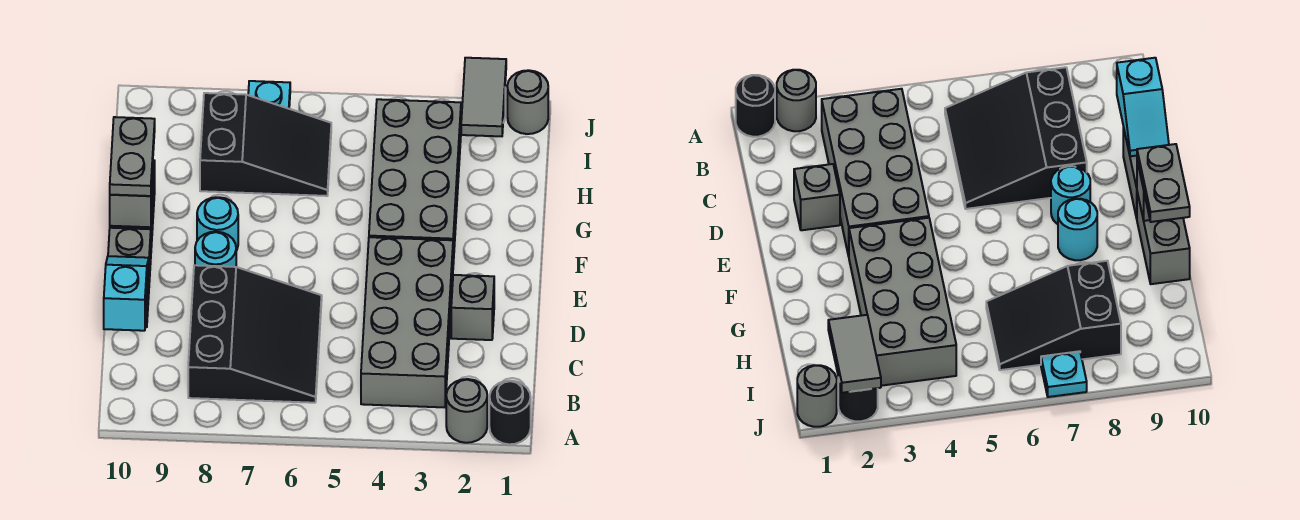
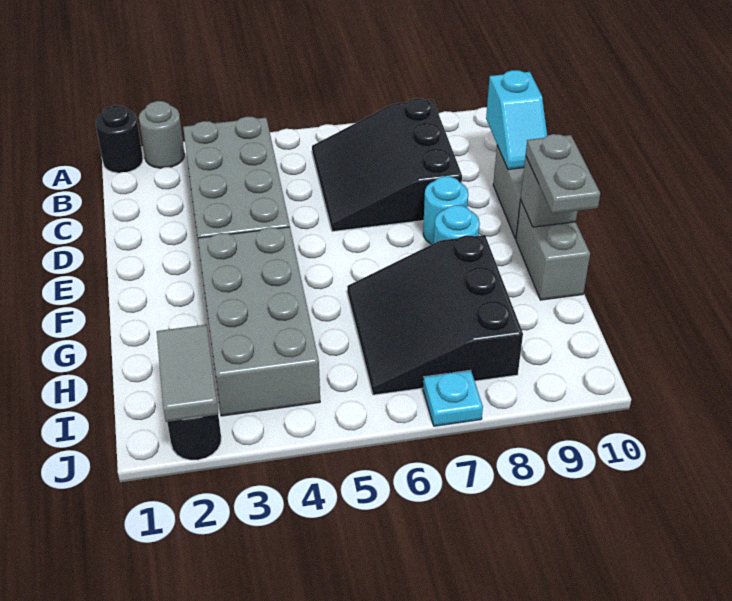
grey 1x1 brick [451,275,494,340] -> none
black 2x3 slope [200,93,331,196] -> black 3x3 slope [347,235,523,395]
grey 1x1 round brick [507,70,548,134] -> none

